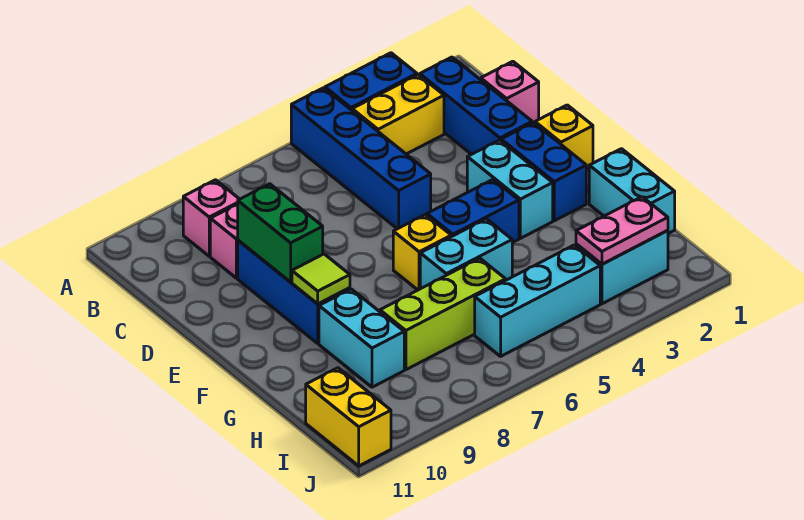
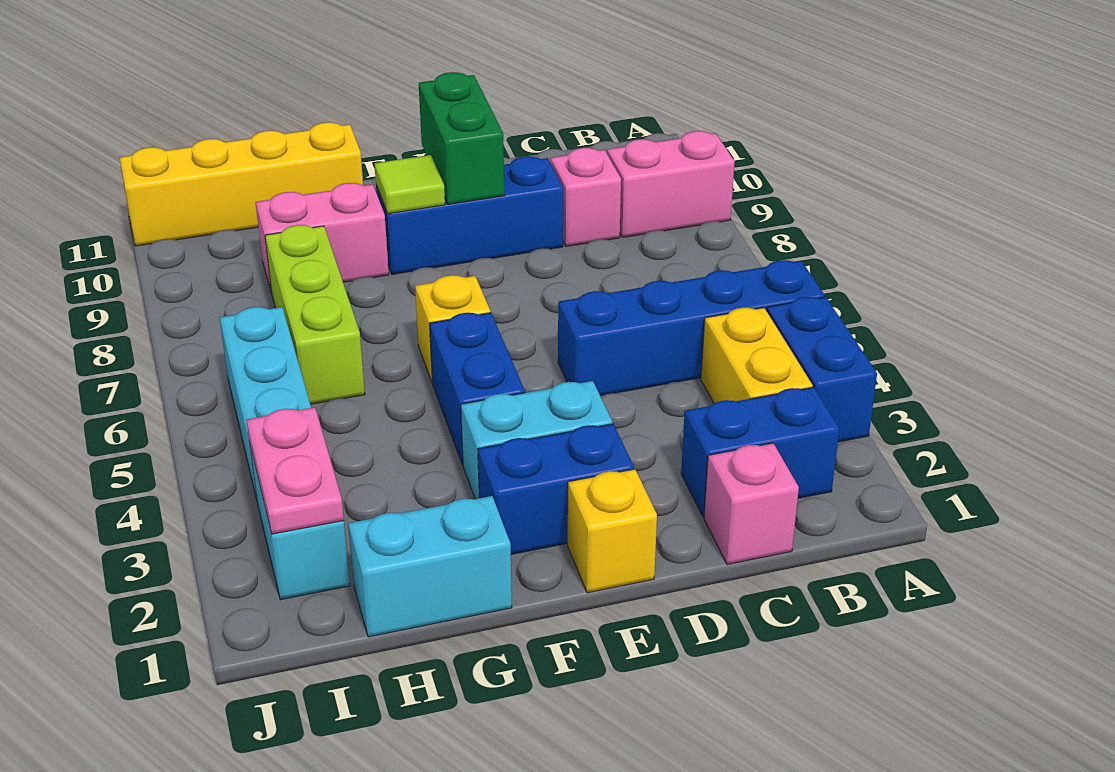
blue 1x3 brick [420,57,532,154] -> blue 1x2 brick [681,387,839,517]
pink 1x1 brick [183,180,239,256] -> pink 1x2 brick [607,131,735,237]
green 1x2 brick [238,184,323,282] -> green 1x2 brick turned to [419,72,505,204]
cyan 1x2 brick [420,219,512,289] -> none
cyan 1x2 brick [319,289,404,387] -> pink 1x2 brick [255,183,389,293]
yellow 1x2 brick [306,368,391,466] -> yellow 1x4 brick [119,122,363,246]

